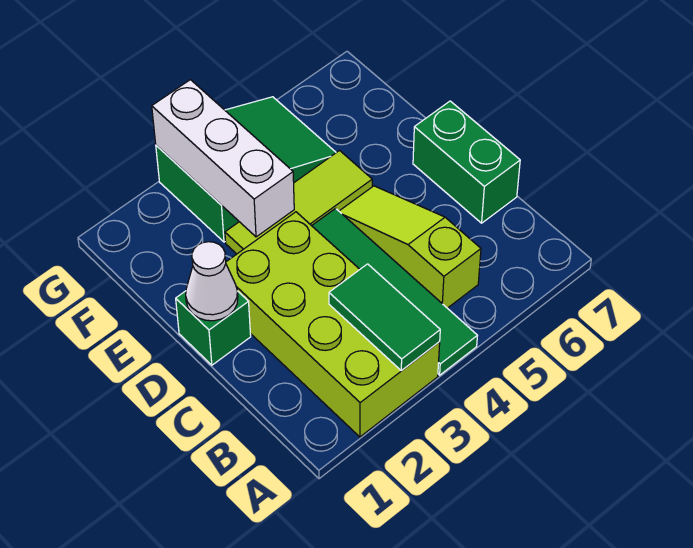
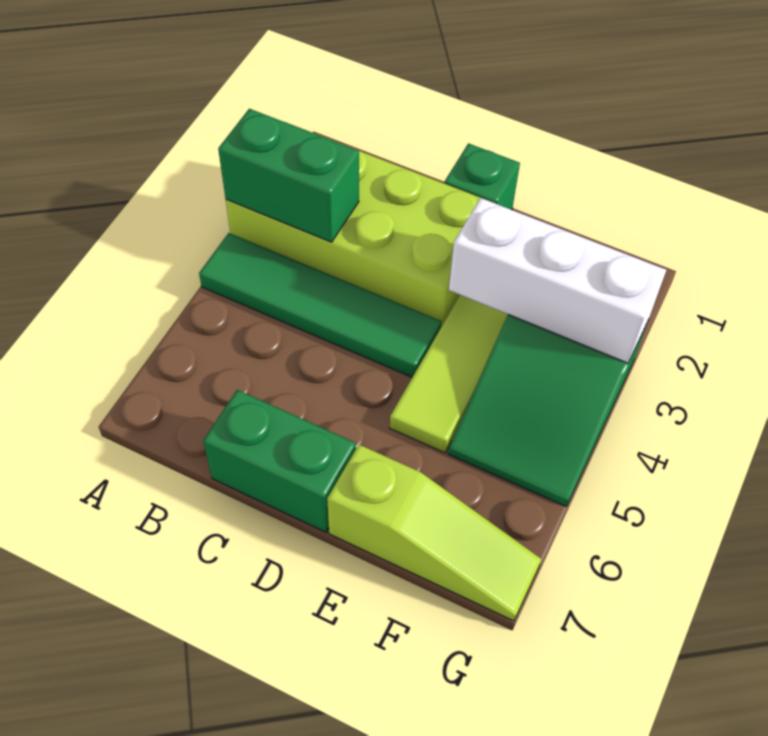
green 1x2 tile [329,264,440,371] -> green 1x2 brick [218,109,359,242]
lime 1x3 slope [339,186,481,308] -> lime 1x3 slope moved to [327,445,541,621]
white 1x1 cone [186,242,238,321] -> none

